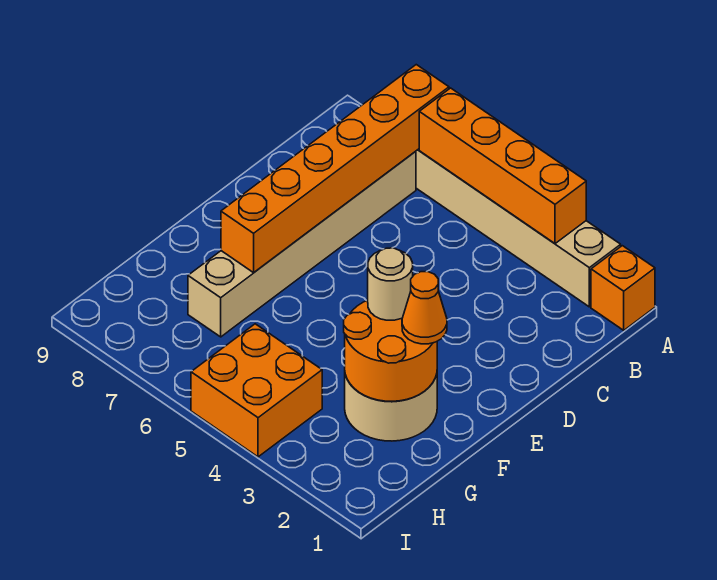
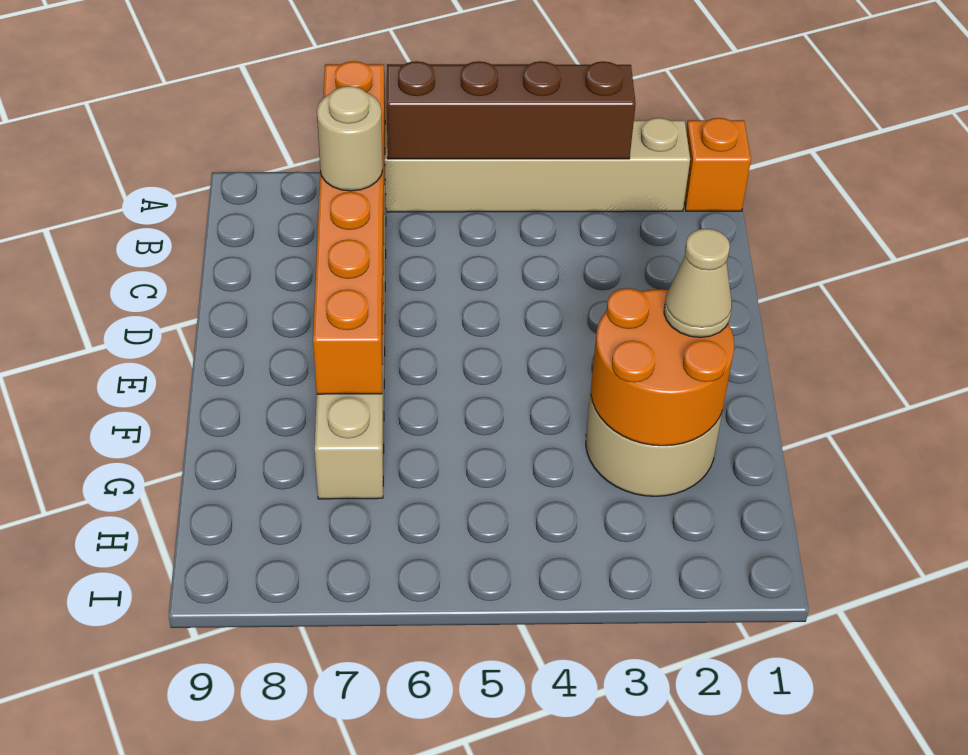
orange 1x4 brick [419,88,586,244] -> brown 1x4 brick [387,61,636,159]
orange 1x1 cone [402,272,447,344] -> tan 1x1 cone [664,229,732,337]
tan 1x1 round brick [368,248,413,320] -> tan 1x1 round brick moved to [317,86,383,191]
orange 2x2 brick [191,324,322,457] -> none

